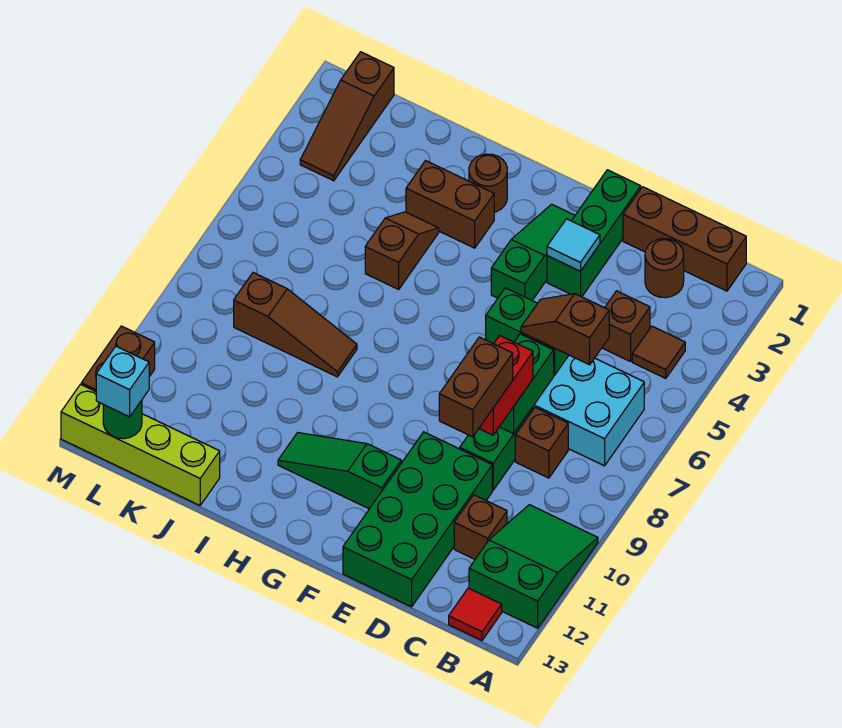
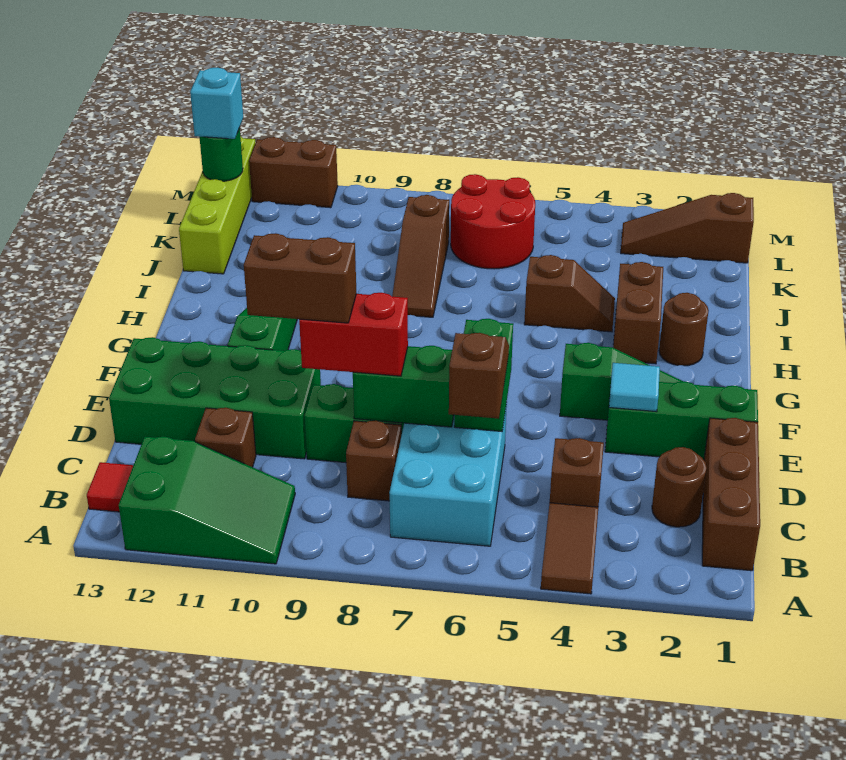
brown 1x1 tile [632,326,685,378] -> brown 1x2 tile [541,503,598,594]
none -> red 2x2 round brick [451,174,535,269]

